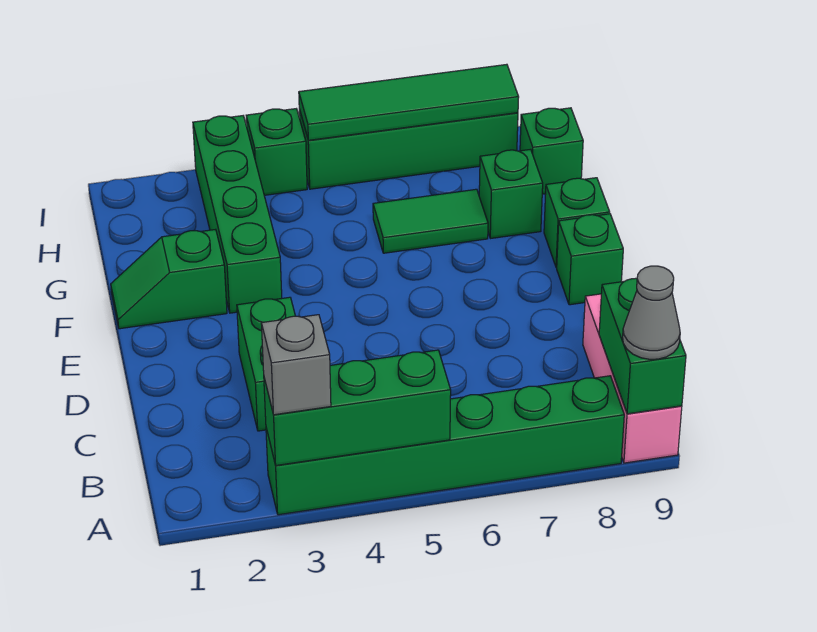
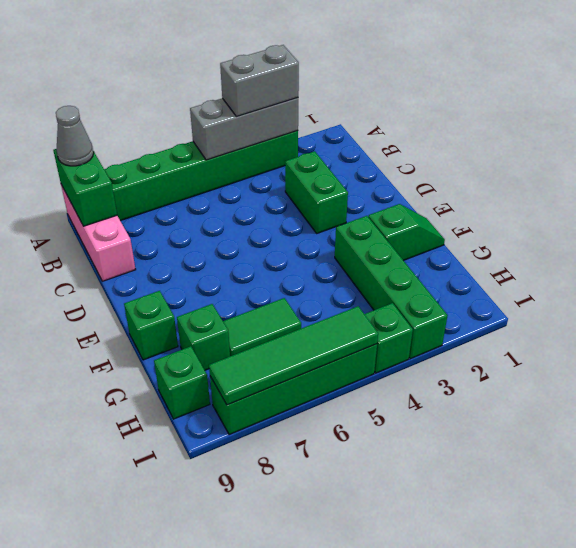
green 1x3 brick [264,350,451,465] -> grey 1x3 brick [190,98,298,160]
grey 1x1 brick [261,315,331,415] -> grey 1x2 brick [220,45,299,116]
green 1x1 brick [557,214,623,305] -> none

